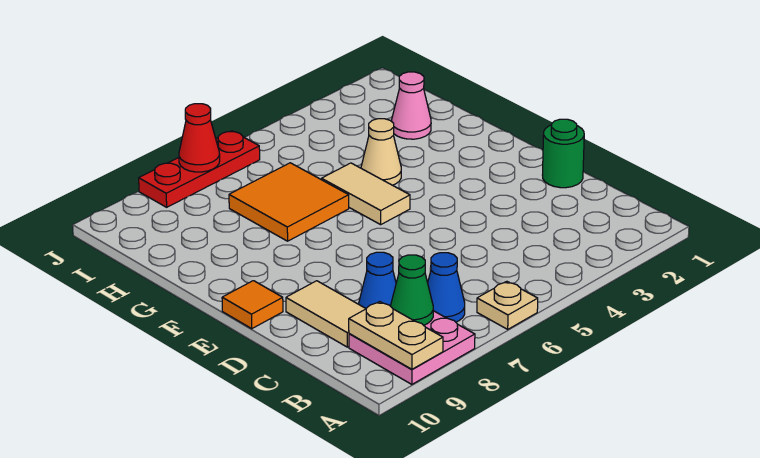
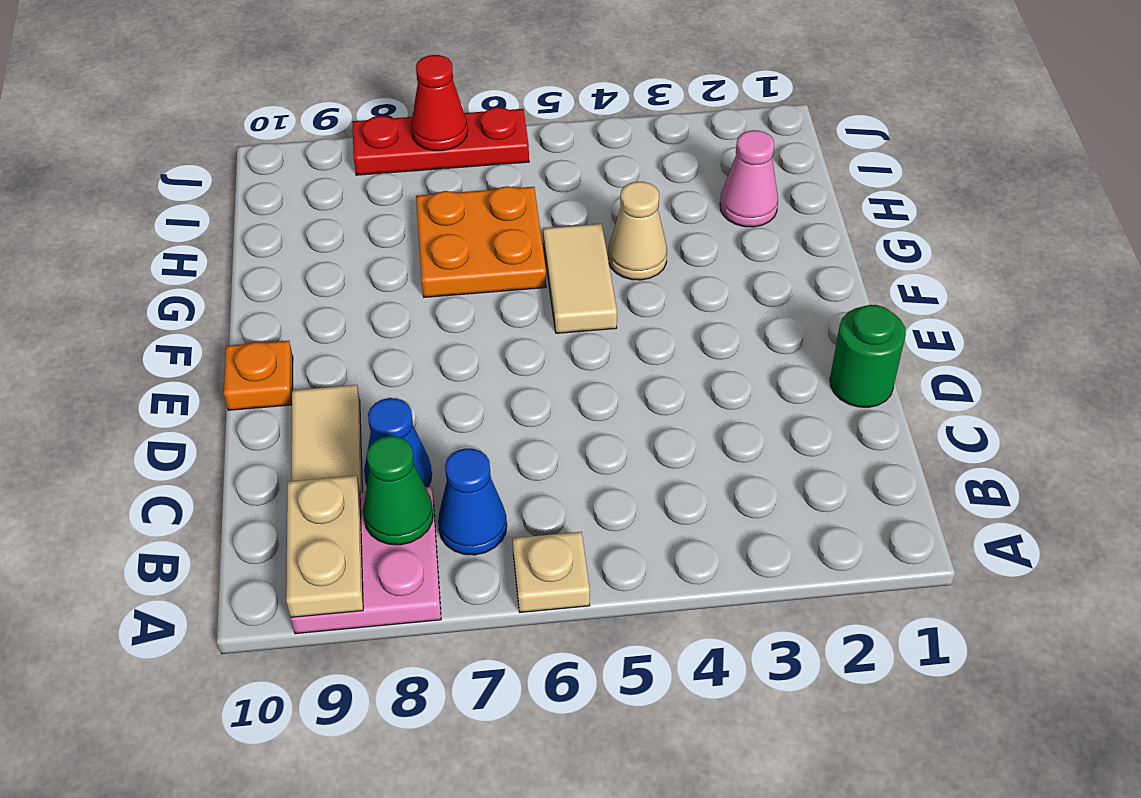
orange 1x1 tile [222,281,283,329] -> orange 1x1 plate [224,341,293,410]
orange 2x2 tile [229,163,349,241] -> orange 2x2 plate [416,186,546,297]

